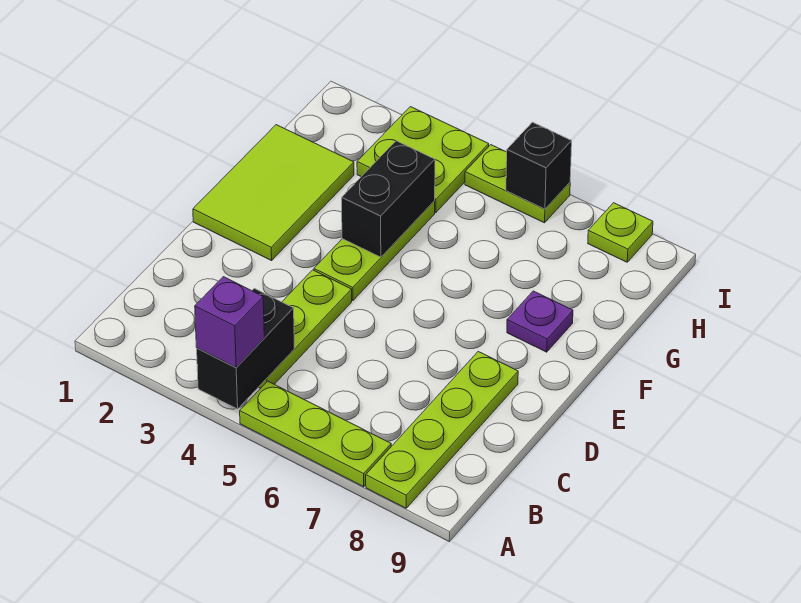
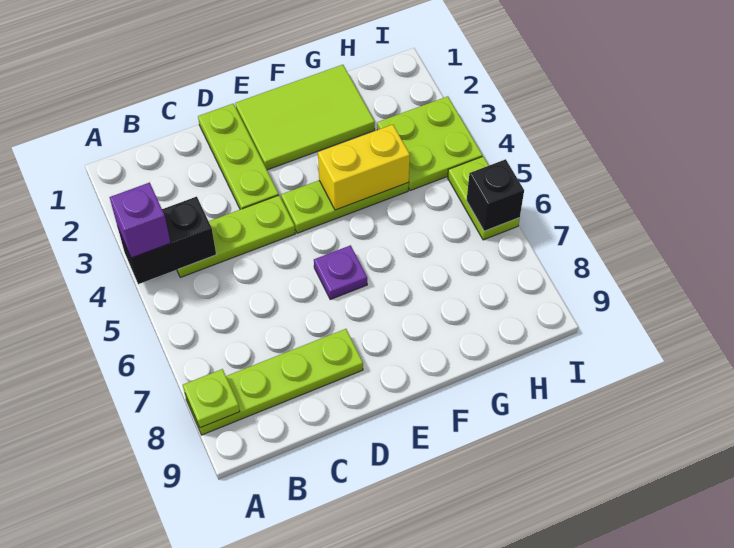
lime 1x3 plate [240,381,391,487] -> lime 1x3 plate moved to [198,104,279,209]
black 1x2 brick [342,141,435,257] -> yellow 1x2 brick [318,125,410,210]
purple 1x1 plate [507,291,573,352] -> purple 1x1 plate moved to [314,245,367,299]
lime 1x1 plate [588,203,653,262] -> lime 1x1 plate moved to [183,369,240,428]

